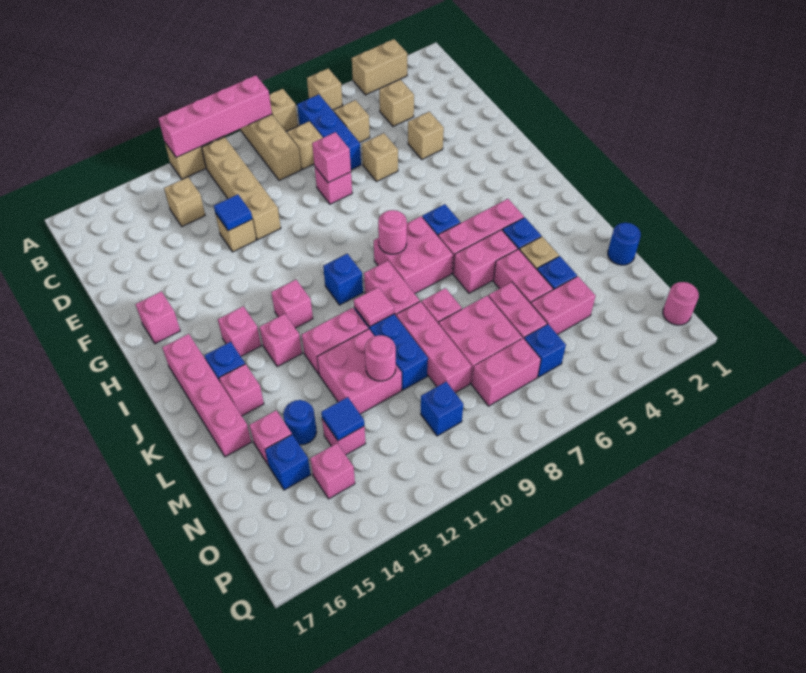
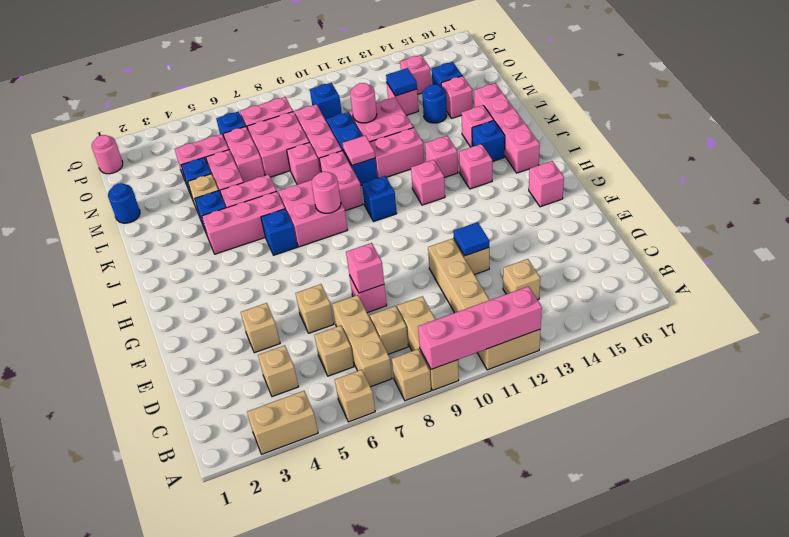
blue 1x3 brick [297,94,361,170] -> tan 1x3 brick [332,295,392,387]

